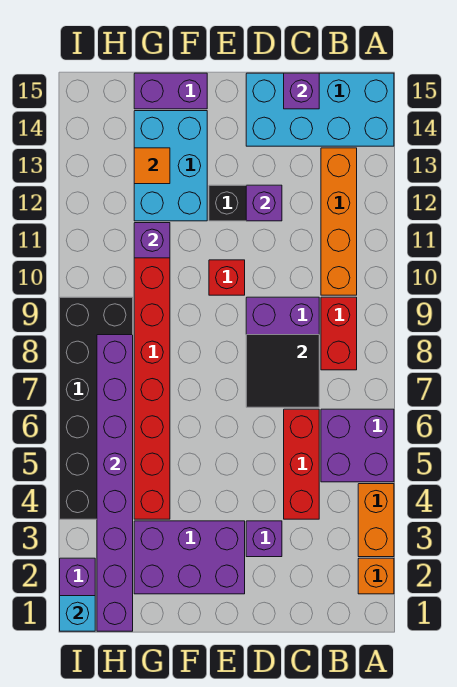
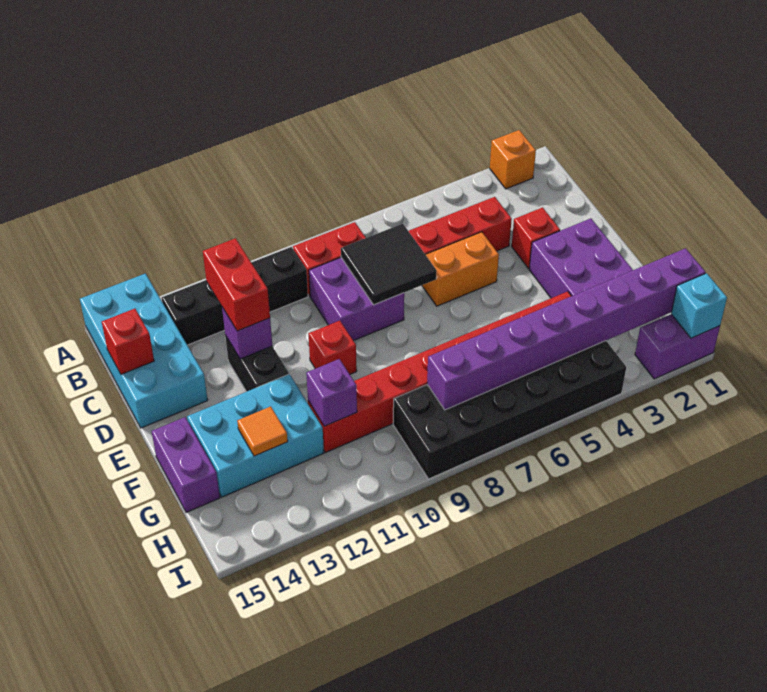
orange 1x2 brick [358,484,394,557] -> orange 1x2 brick moved to [422,232,499,306]
purple 2x2 brick [321,409,394,482] -> none
orange 1x4 brick [321,148,357,295] -> black 1x4 brick [162,247,308,345]
none -> red 1x2 brick [203,238,270,331]
purple 1x1 brick [284,73,319,109] -> red 1x1 brick [102,309,154,374]
purple 1x1 brick [246,521,282,557] -> red 1x1 brick [512,207,560,269]

